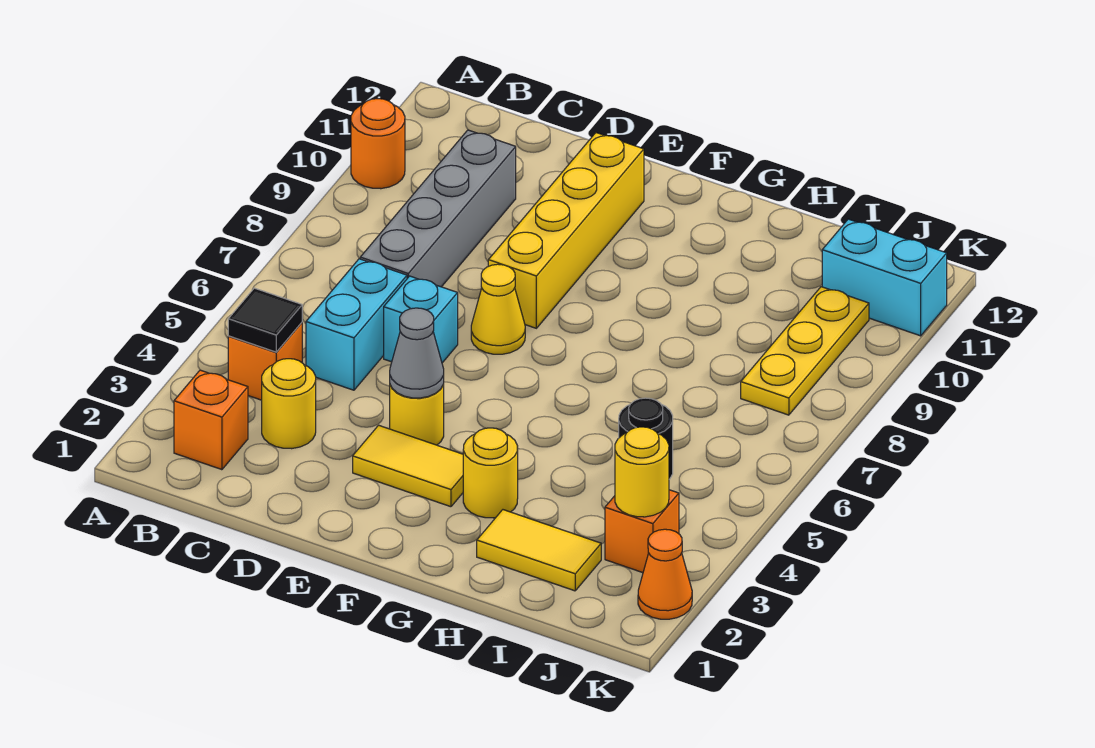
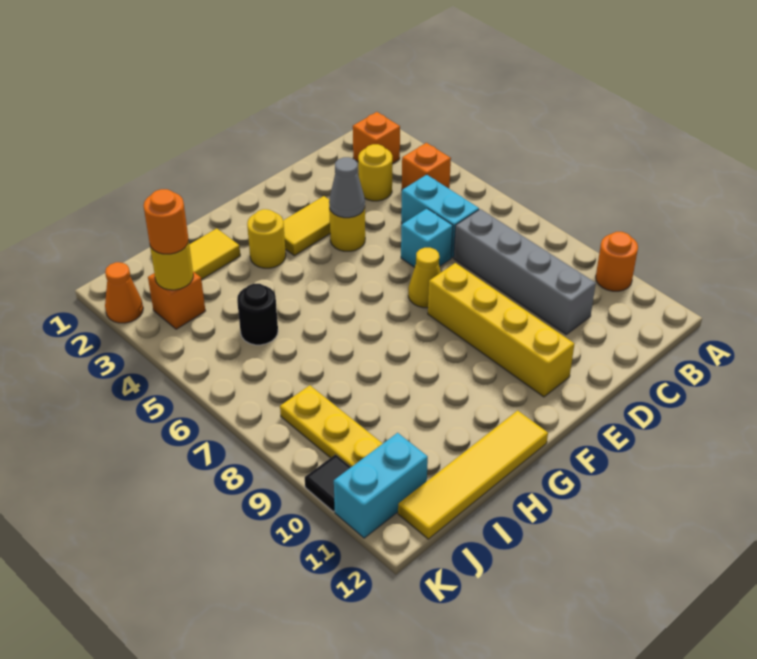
black 1x1 tile [228,288,302,352] -> black 1x1 tile moved to [305,454,351,512]
none -> yellow 1x4 tile [398,410,548,539]
none -> orange 1x1 round brick [144,189,189,254]

